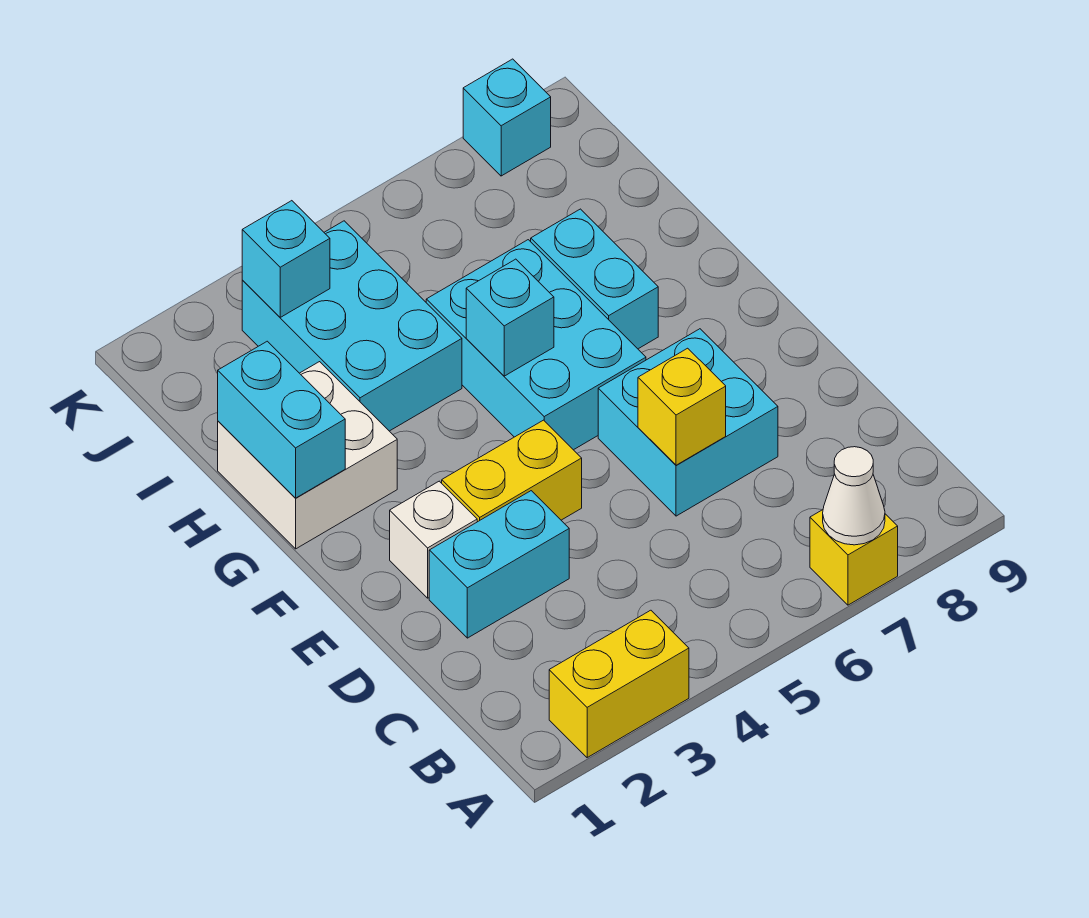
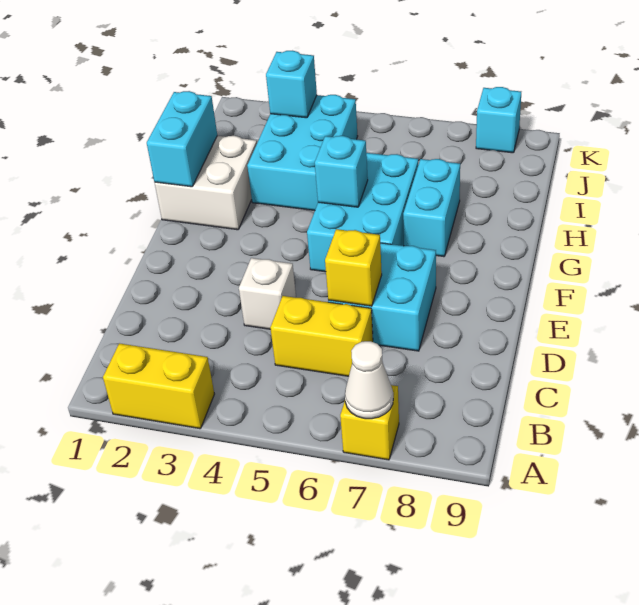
cyan 1x2 brick [429,491,569,638] -> none
white 1x1 brick [390,481,477,598] -> white 1x1 brick moved to [239,258,296,329]
yellow 1x2 brick [442,420,582,522] -> yellow 1x2 brick moved to [270,296,373,376]

